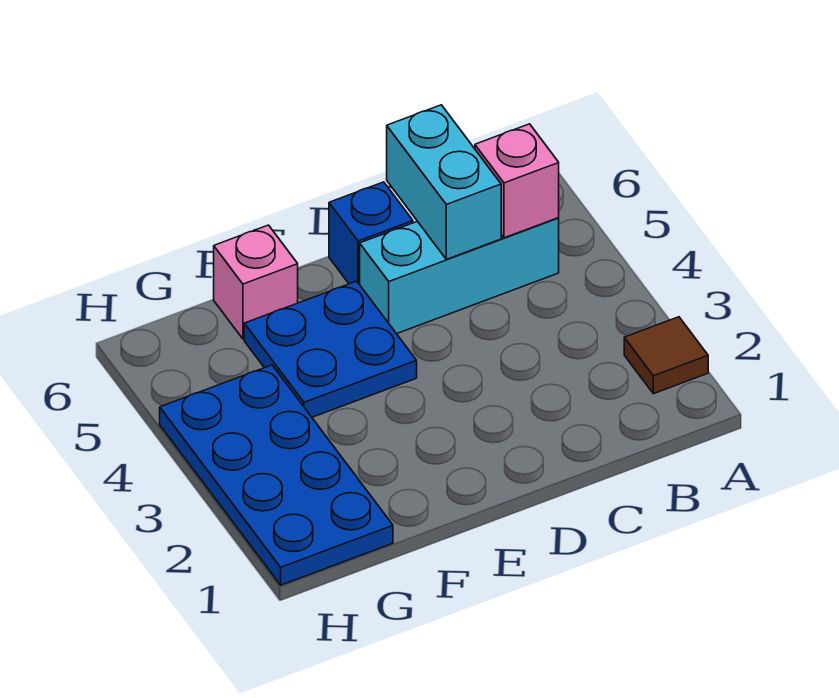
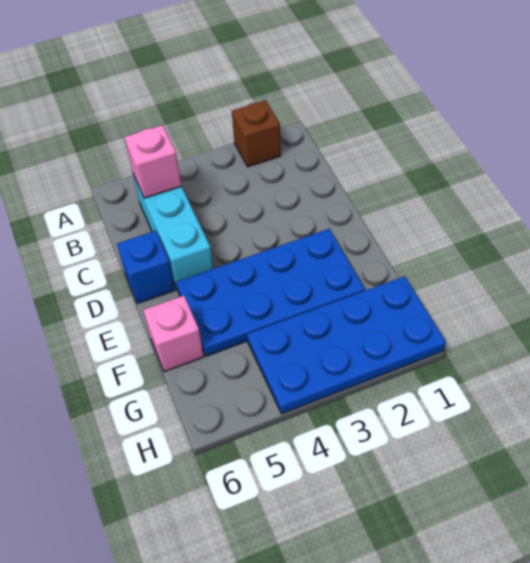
brown 1x1 tile [624,317,708,394] -> brown 1x1 brick [232,100,281,167]
cyan 1x2 brick [387,105,501,259] -> none
blue 2x2 plate [244,281,417,417] -> blue 2x4 plate [176,229,365,356]

